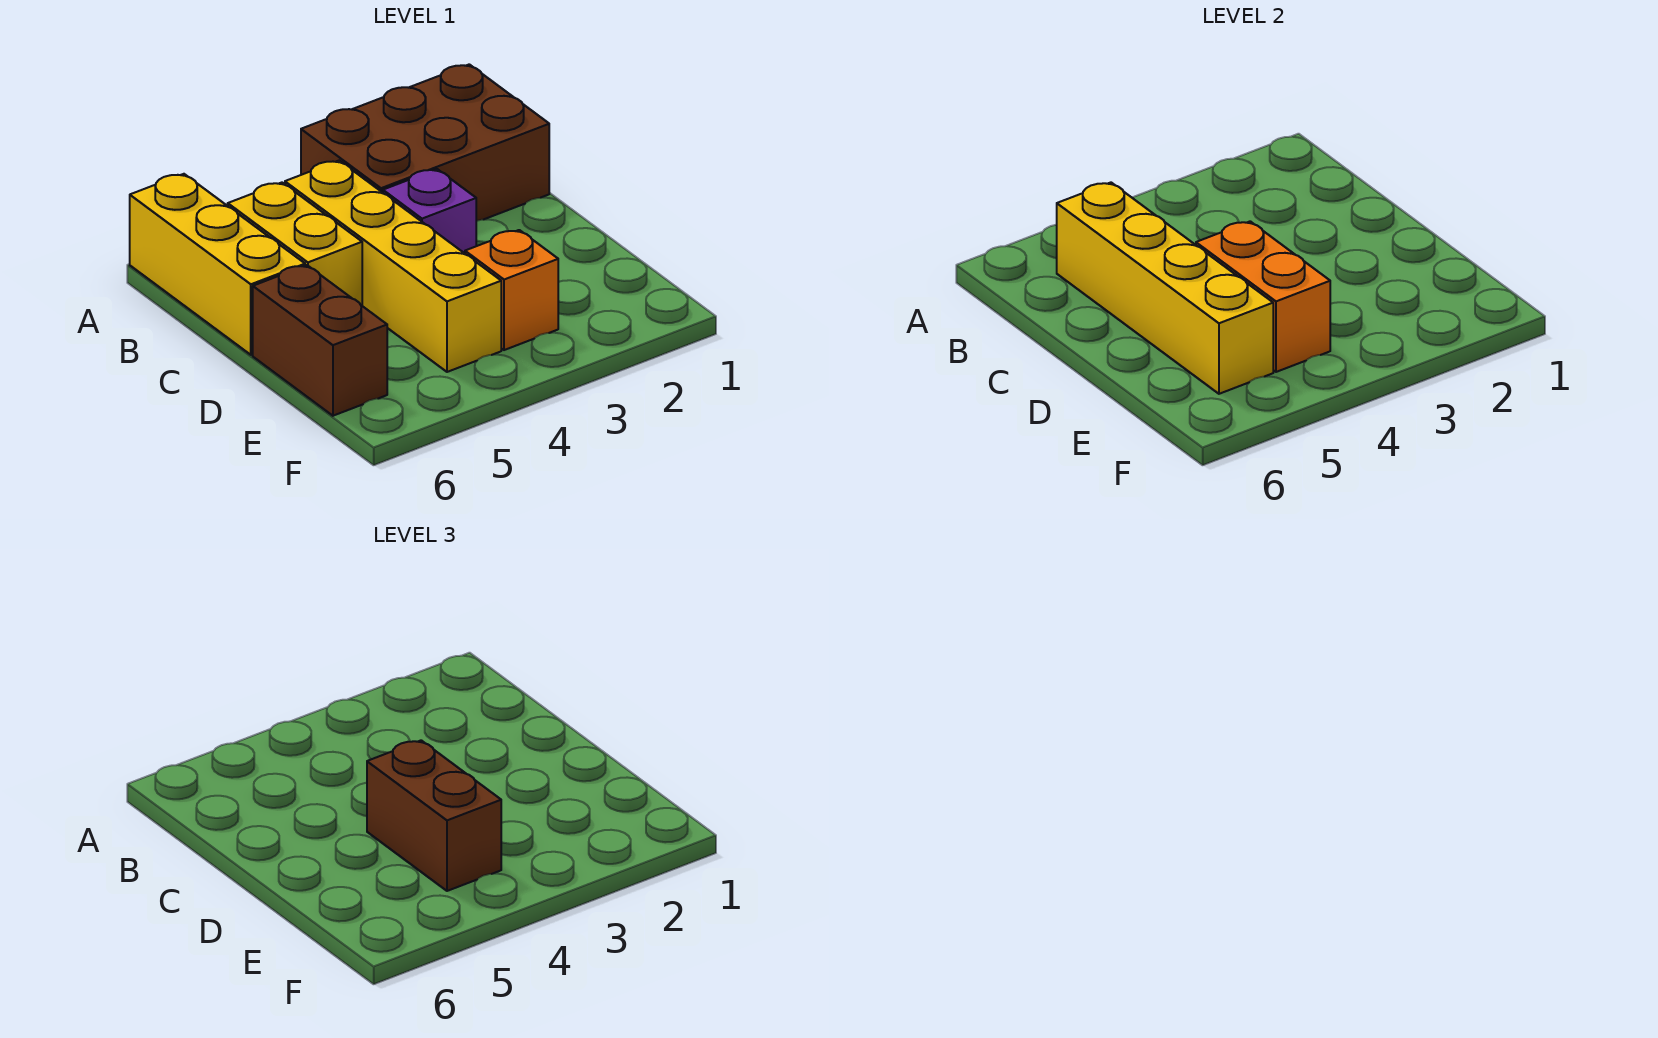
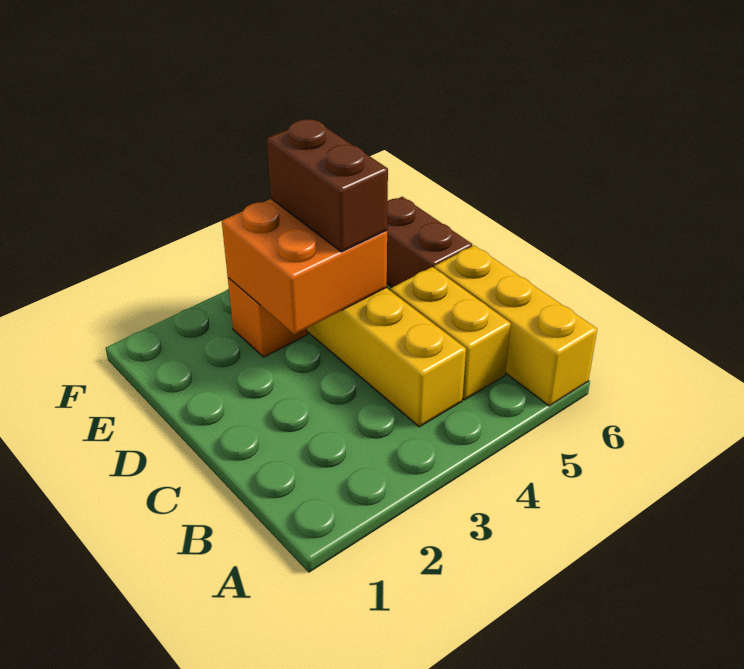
brown 2x3 brick [301,64,549,221] -> none
yellow 1x4 brick [1057,183,1273,394] -> none
purple 1x1 brick [383,169,476,253] -> none
orange 1x2 brick [1196,221,1330,372] -> orange 2x2 brick [222,199,387,334]

